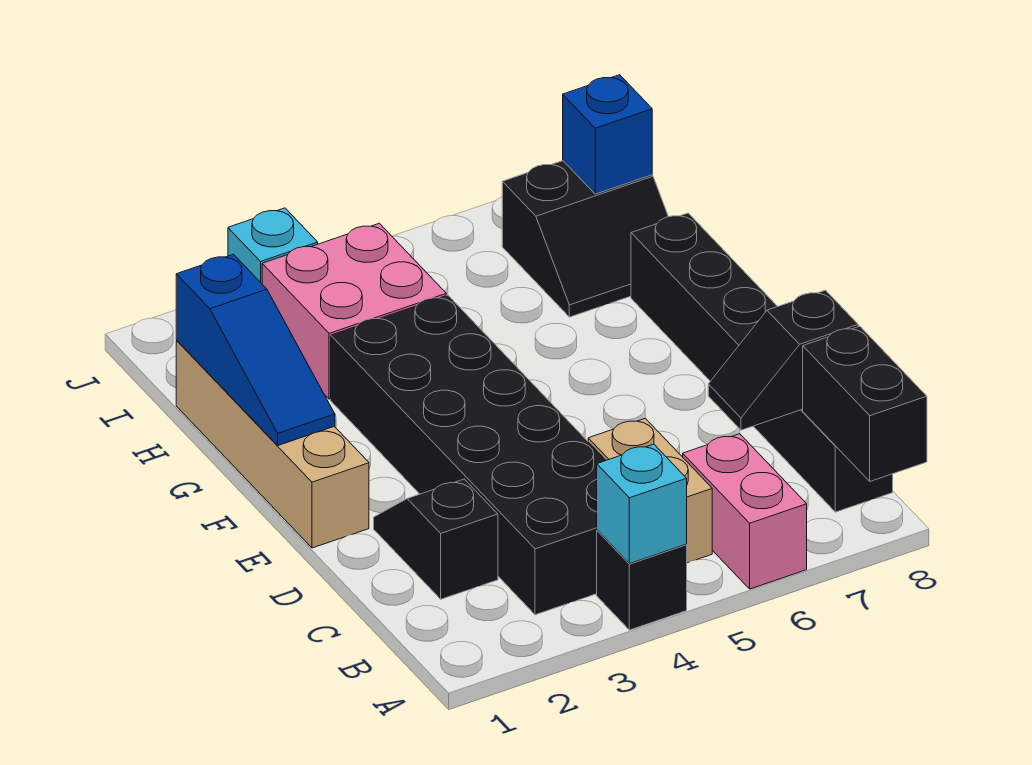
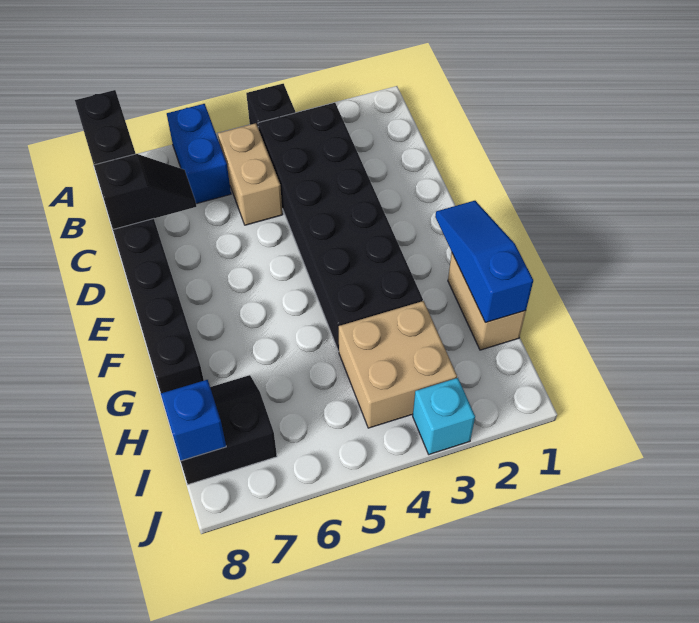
cyan 1x1 brick [597,444,687,564] -> none
pink 1x2 brick [683,434,807,589] -> blue 1x2 brick [167,104,231,204]
black 1x2 slope [374,479,498,599] -> none
tan 1x4 brick [176,341,369,548] -> tan 1x2 brick [448,253,526,350]
pink 2x2 brick [262,223,446,399] -> tan 2x2 brick [339,301,457,428]

